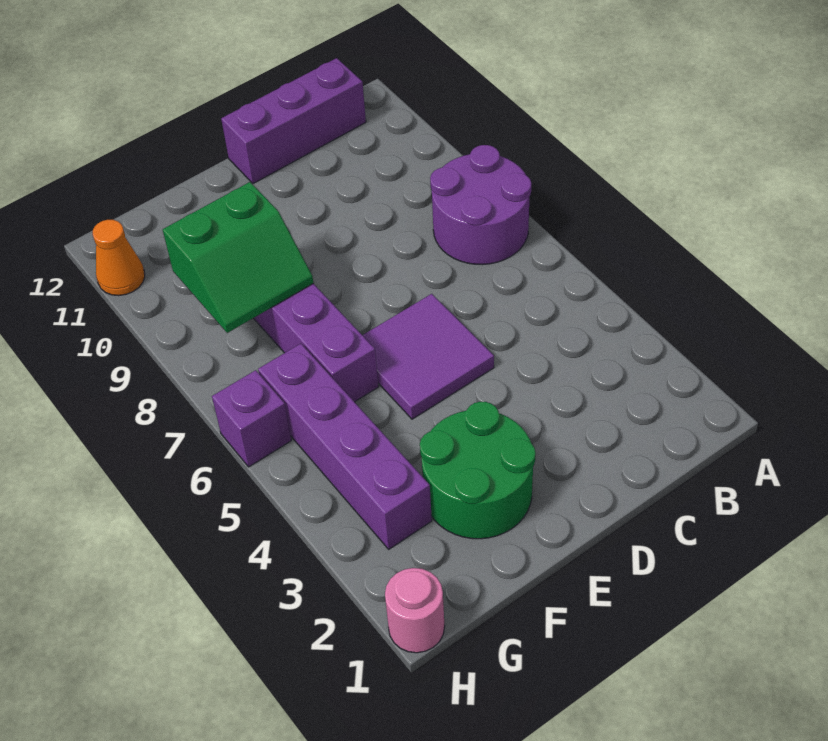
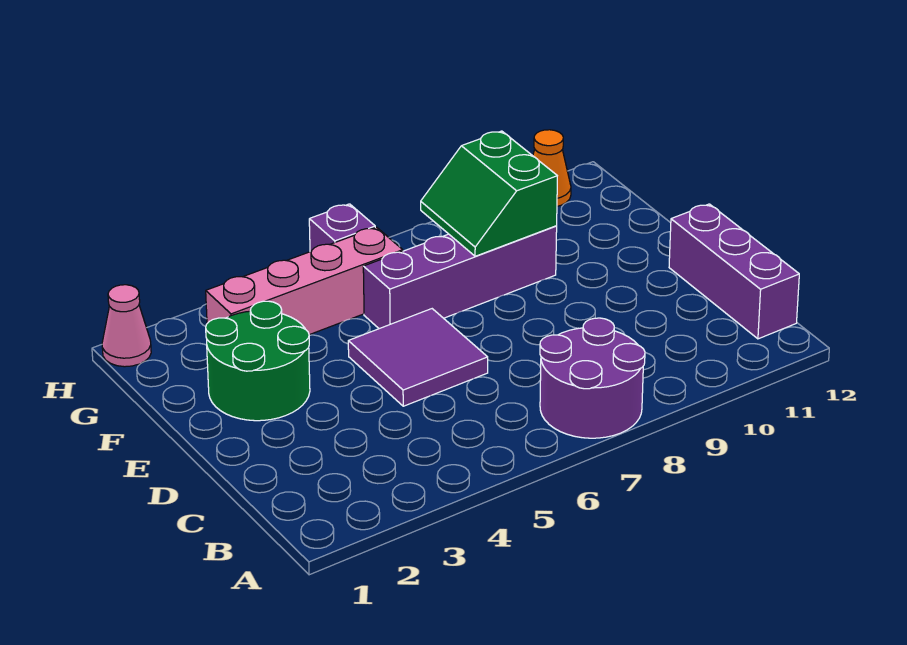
purple 1x4 brick [258,344,432,549] -> pink 1x4 brick [206,227,403,335]
pink 1x1 round brick [385,568,445,653] -> pink 1x1 cone [102,285,151,367]

